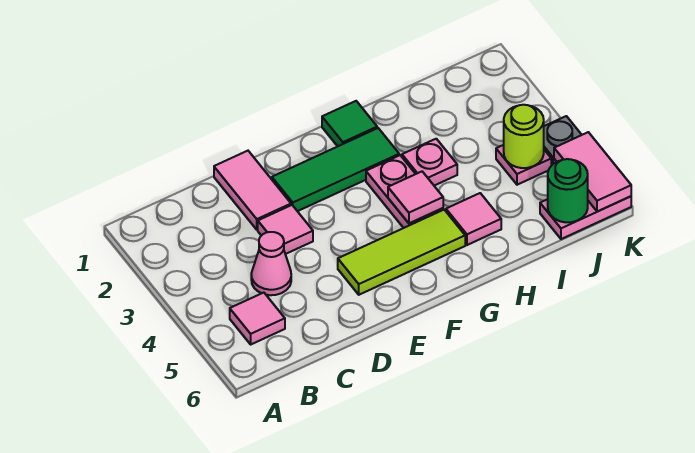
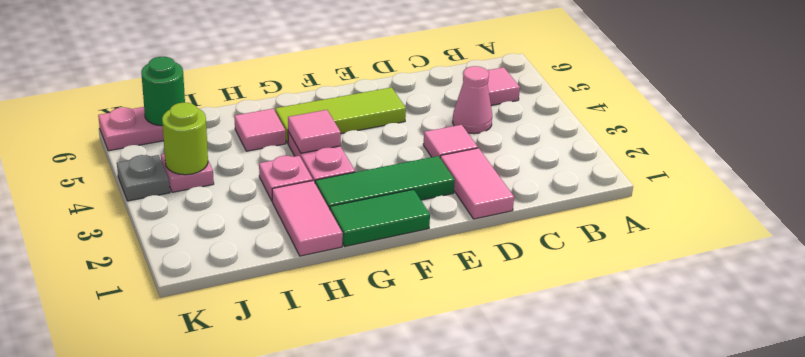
green 1x1 tile [322,101,377,146] -> green 1x2 tile [330,189,430,246]
pink 1x2 tile [554,132,631,212] -> pink 1x2 tile moved to [272,181,343,256]

